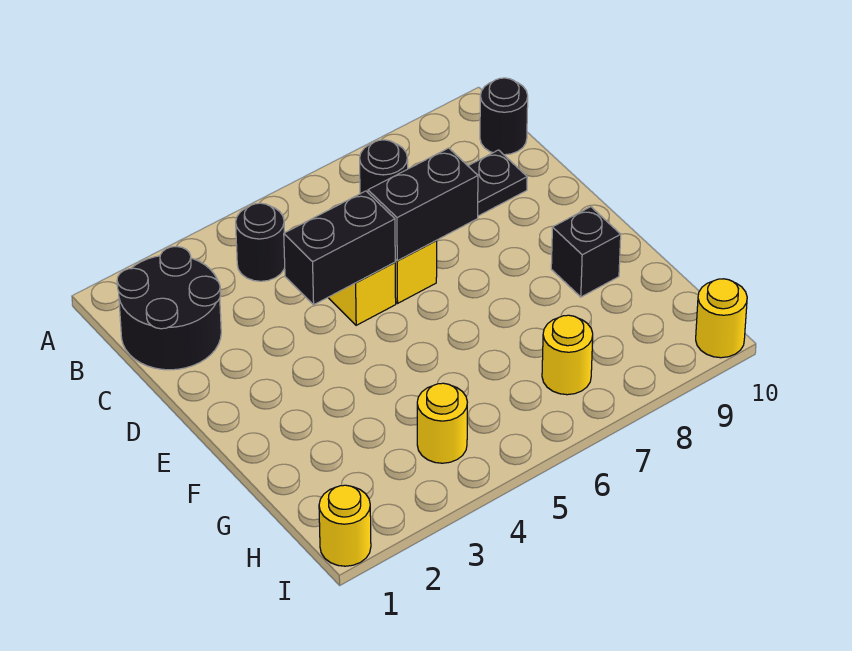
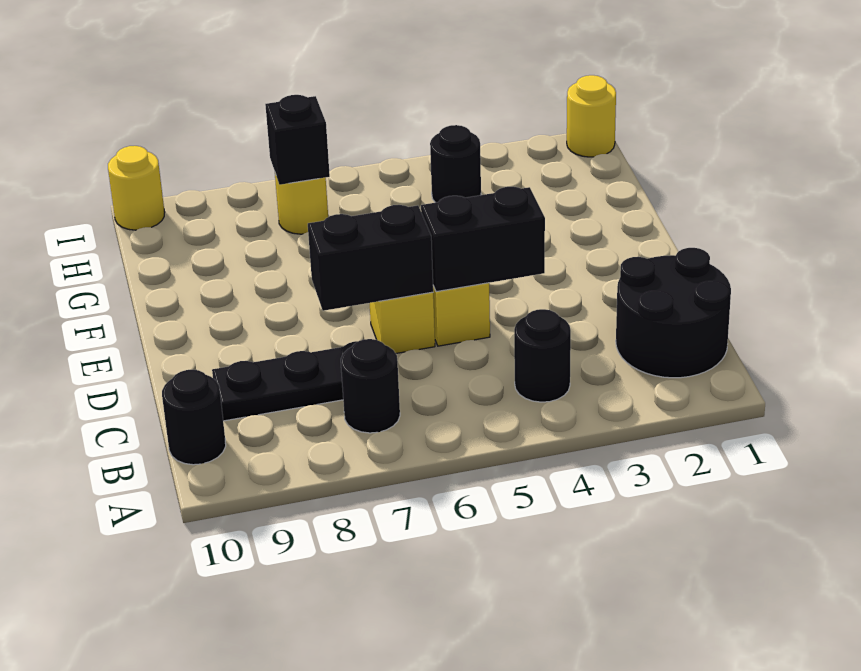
black 1x1 brick [551,207,621,297] -> black 1x1 brick moved to [265,95,330,185]
yellow 1x1 round brick [417,383,467,463] -> black 1x1 round brick [430,125,481,203]

